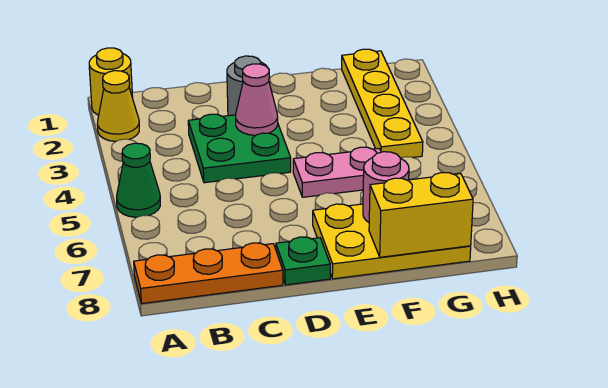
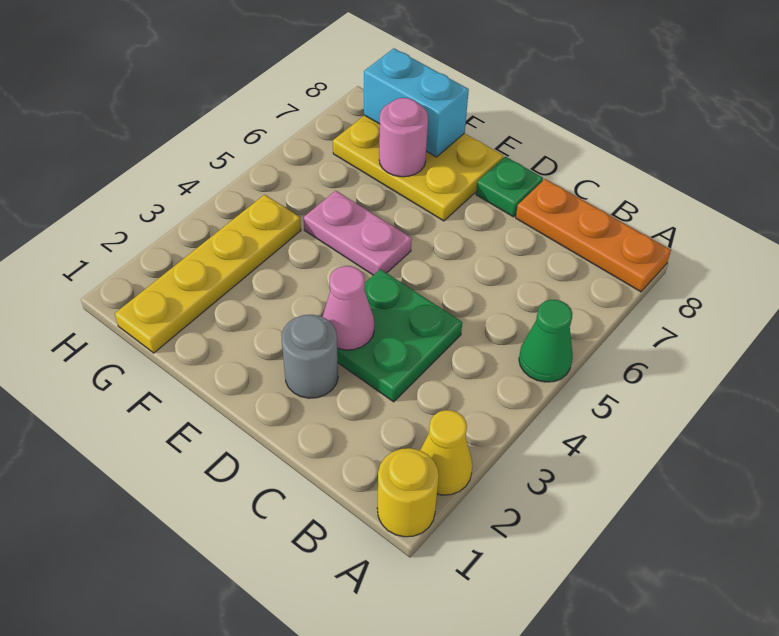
yellow 1x2 brick [369,173,473,257] -> cyan 1x2 brick [364,48,469,157]

